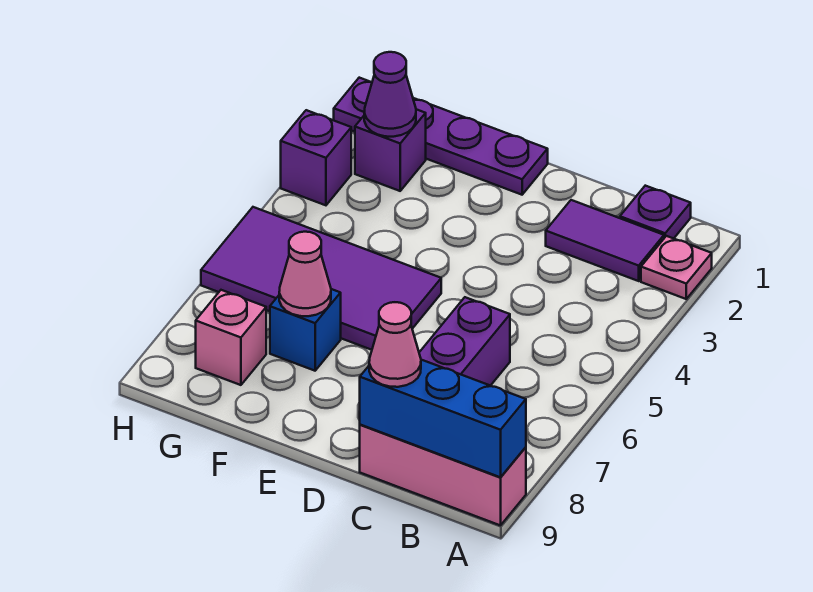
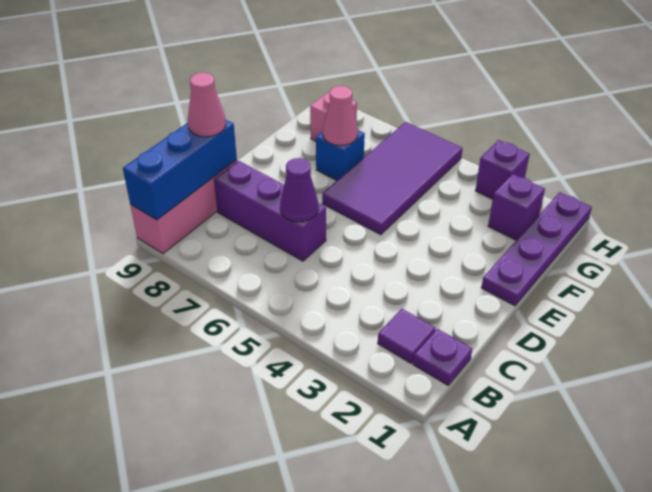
pink 1x1 plate [641,236,712,299] -> none
purple 1x2 tile [546,200,664,281] -> purple 1x1 tile [378,309,435,363]
purple 1x1 cone [364,52,416,137] -> purple 1x1 cone moved to [280,158,318,222]

